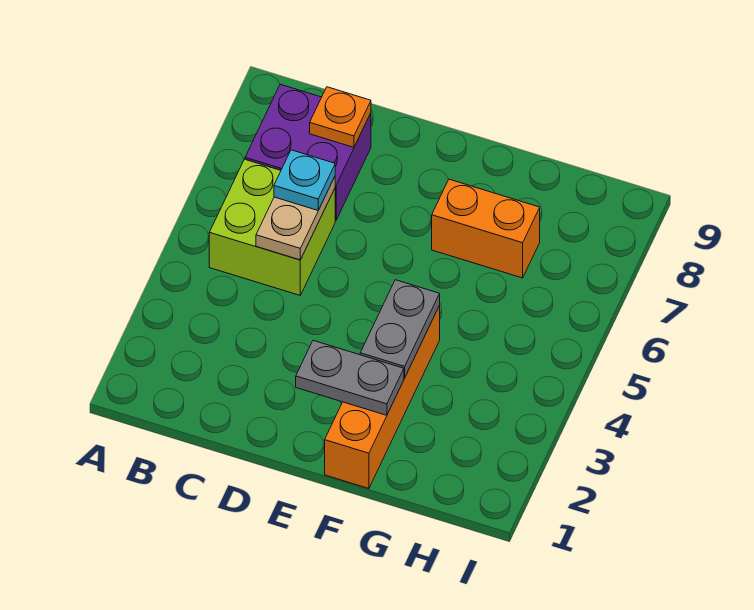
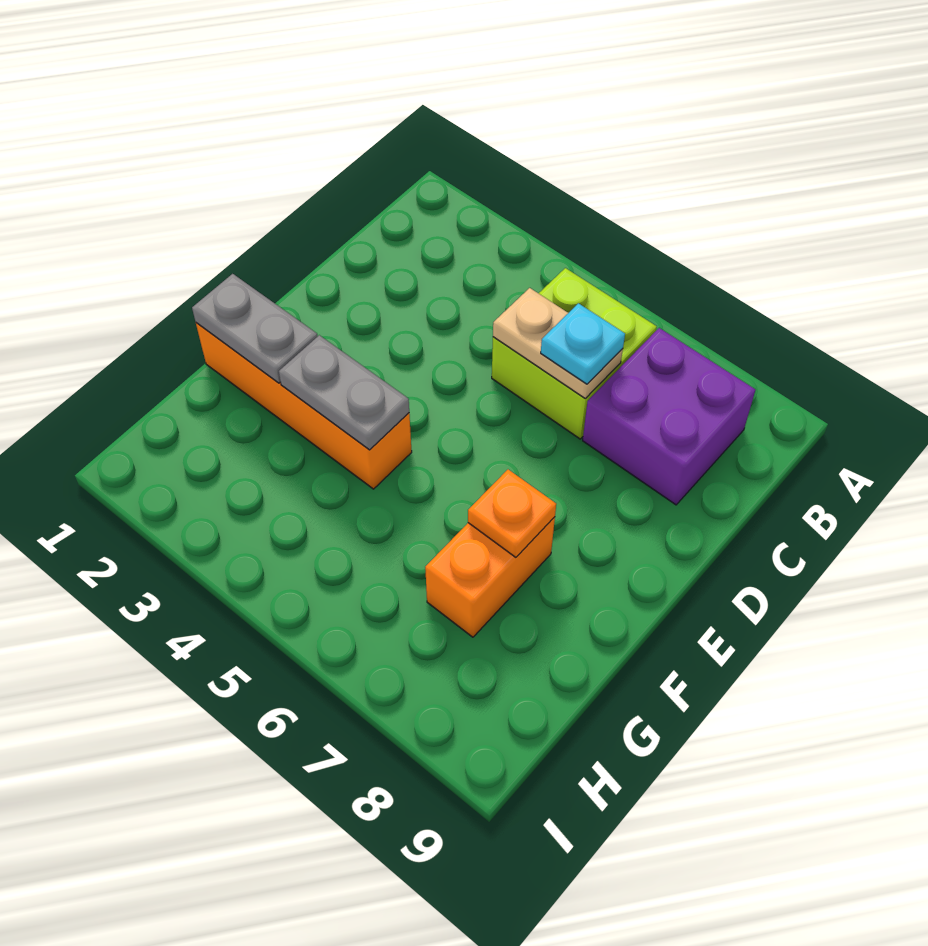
orange 1x1 plate [310,87,371,147] -> orange 1x1 plate moved to [468,470,556,557]
grey 1x2 plate [296,341,404,415] -> grey 1x2 plate turned to [192,274,318,383]

